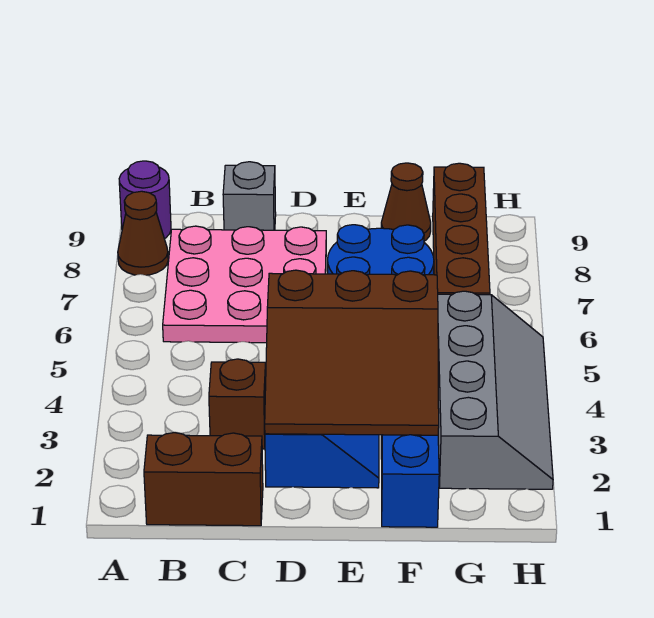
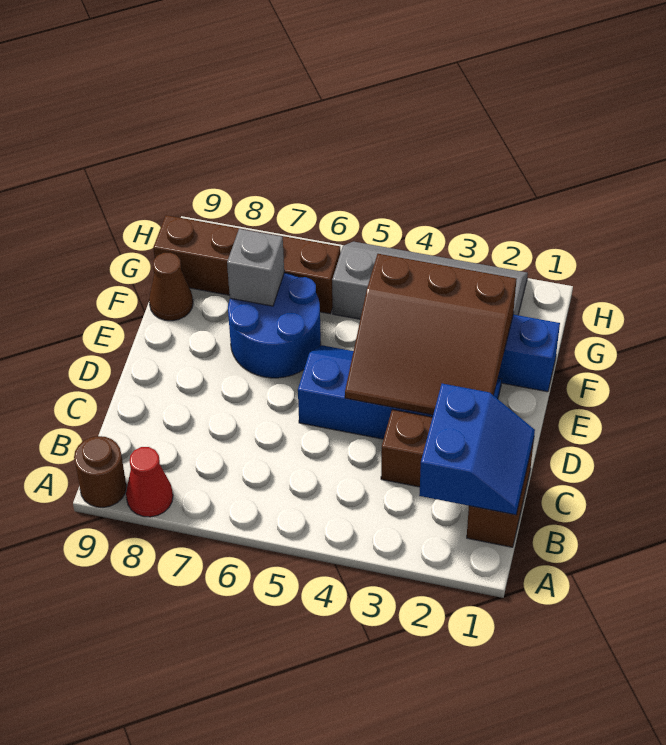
brown 1x1 cone [118,191,168,275] -> red 1x1 cone [126,447,173,517]
purple 1x1 round brick [119,161,171,239] -> brown 1x1 round brick [74,436,126,507]
none -> blue 2x2 slope [419,384,535,515]
pink 3x3 plate [163,226,326,343] -> none
grey 1x1 brick [223,162,276,230] -> grey 1x1 brick moved to [227,229,284,306]
brown 3x3 slope [265,270,439,435] -> brown 3x3 slope turned to [345,254,516,415]

